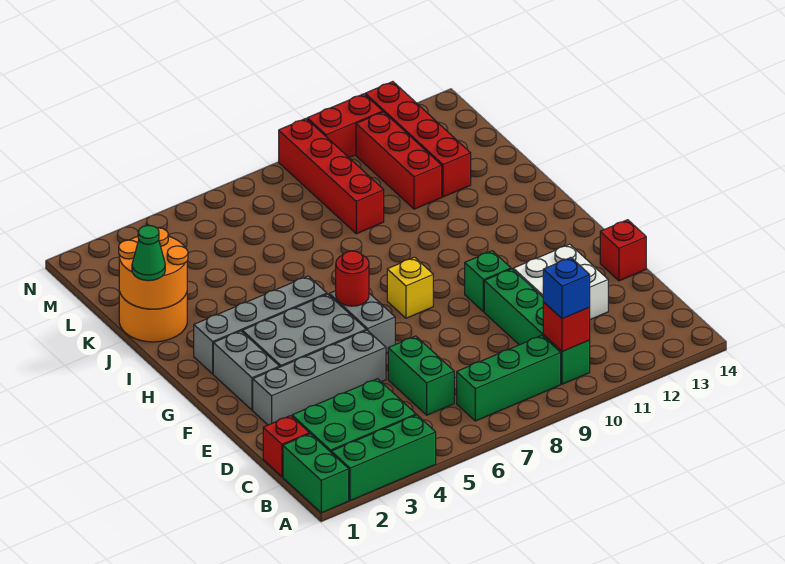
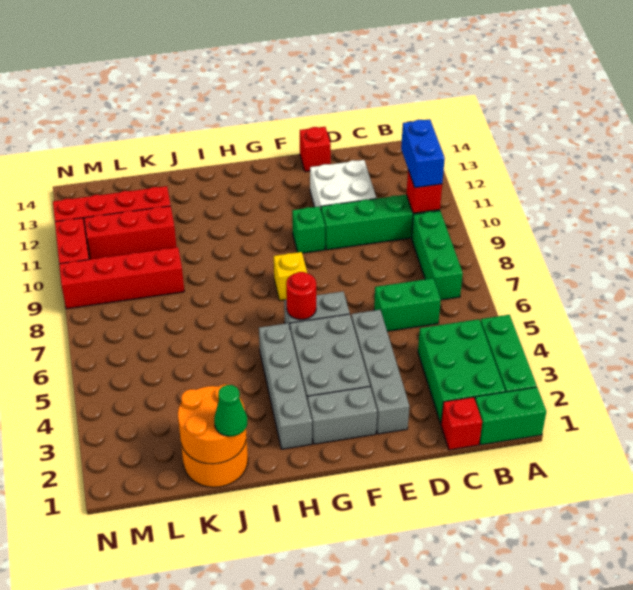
blue 1x1 brick [543,258,590,319] -> blue 1x2 brick [401,119,445,188]

